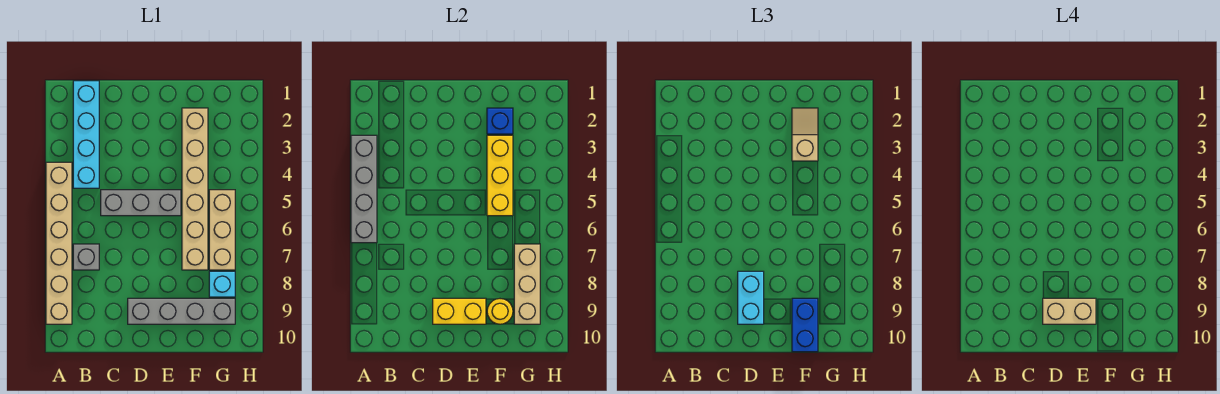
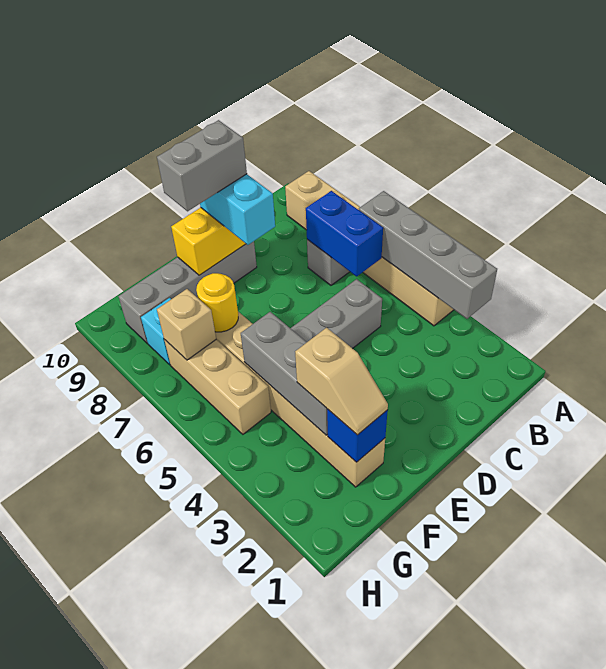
cyan 1x4 brick [73,81,99,188] -> none
tan 1x2 brick [1043,298,1096,324] -> grey 1x2 brick [157,120,247,211]
yellow 1x3 brick [487,135,513,216] -> grey 1x3 brick [241,312,328,435]
yellow 1x1 round brick [487,299,513,324] -> yellow 1x1 round brick moved to [196,273,238,332]
blue 1x2 brick [792,298,818,352] -> blue 1x2 brick moved to [306,191,383,276]
tan 1x3 brick [514,244,540,324] -> tan 1x1 brick [157,289,216,360]

